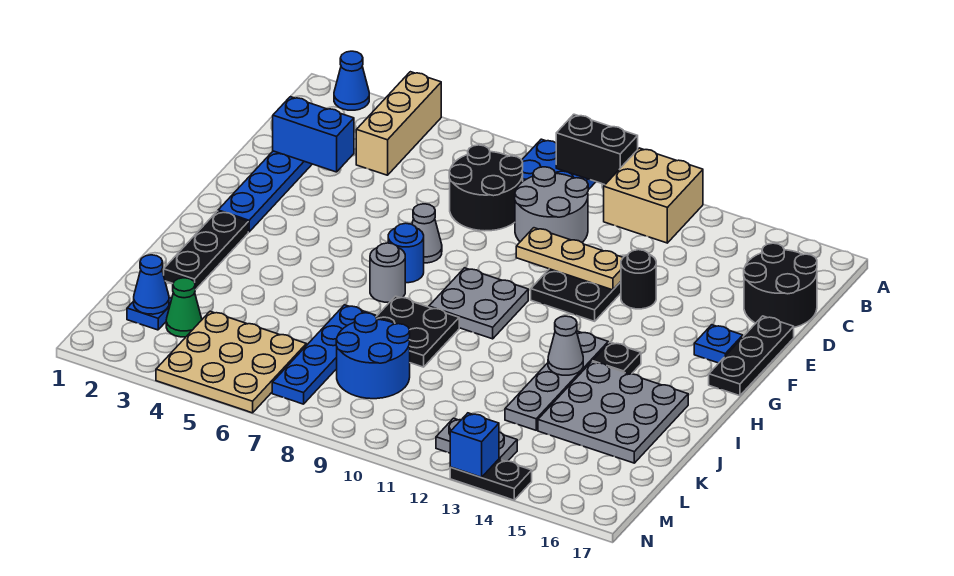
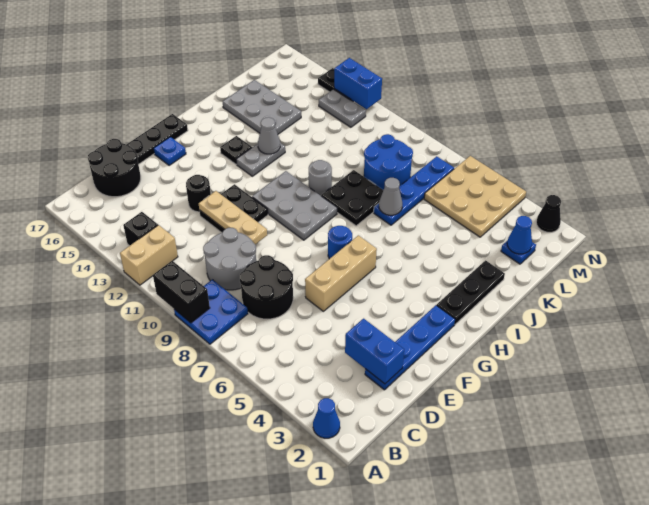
tan 1x3 brick [356,72,441,175] -> tan 1x3 brick moved to [305,235,377,311]
tan 2x2 brick [604,148,703,243] -> tan 1x2 brick [120,225,178,285]
none -> black 1x1 brick [123,212,158,246]
grey 1x1 cone [412,204,442,263] -> grey 1x1 cone moved to [379,178,402,215]
grey 2x2 plate [429,268,528,339] -> grey 2x3 plate [252,171,337,240]
grey 1x1 round brick [370,243,405,302] -> grey 1x1 round brick moved to [309,160,332,196]
grey 1x4 plate [505,331,608,430] -> grey 1x2 plate [236,143,285,176]
grey 3x3 plate [538,362,688,463] -> grey 2x3 plate [223,80,301,134]
green 1x1 cone [166,278,202,337] -> none
none -> black 1x1 cone [536,195,561,232]
blue 1x1 brick [450,413,499,477] -> blue 1x2 brick [334,58,382,109]

